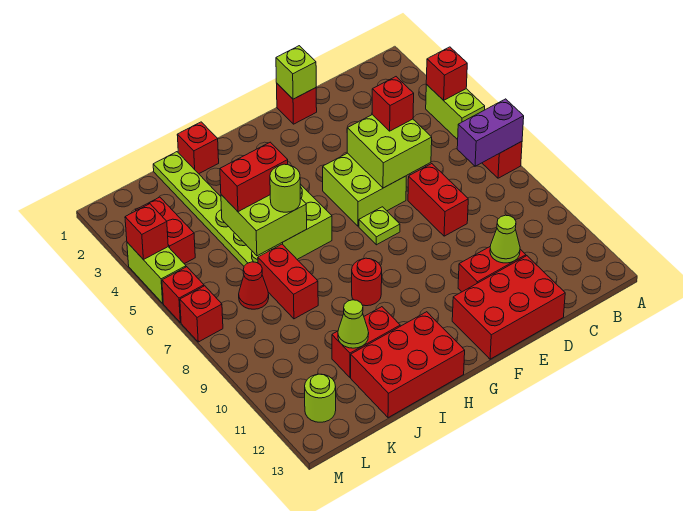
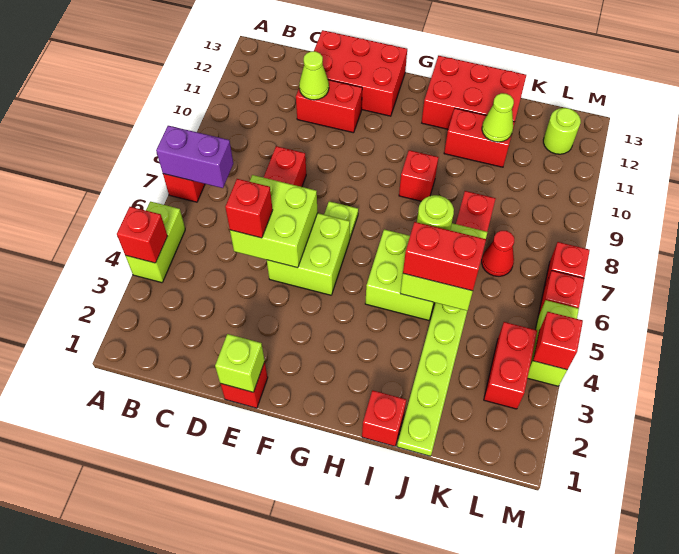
red 1x1 round brick [352,258,382,306] -> red 1x1 brick [399,150,438,201]

